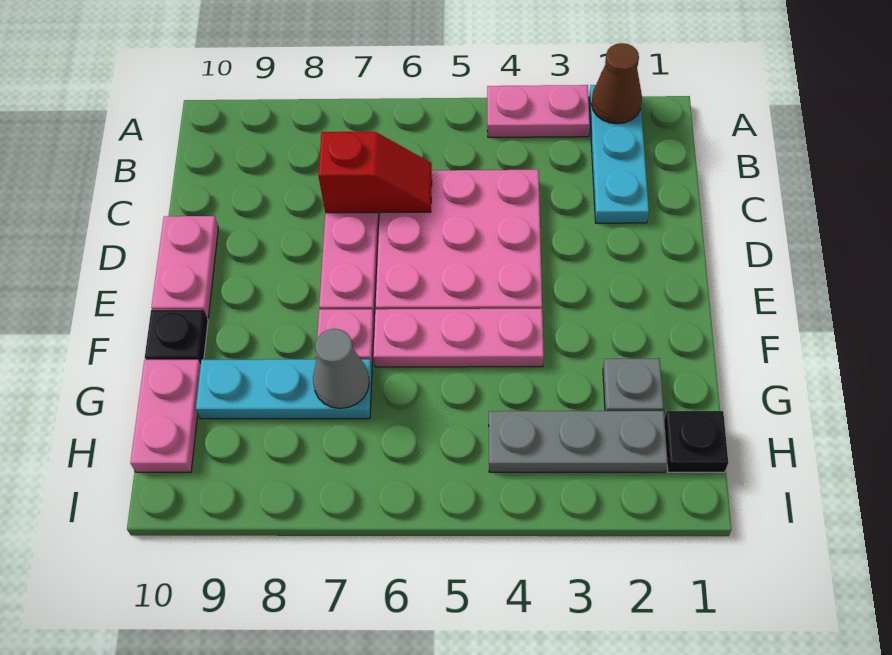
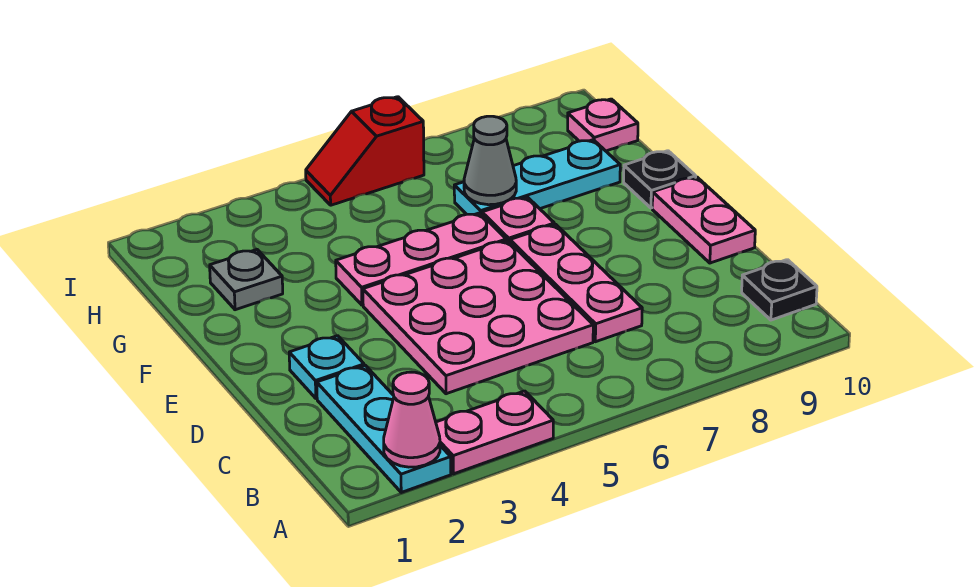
brown 1x1 cone [591,43,642,124] -> pink 1x1 cone [384,372,440,467]
red 1x2 slope [318,132,432,213] -> red 1x2 slope moved to [306,97,424,205]
none -> cyan 1x1 plate [289,336,364,399]
pink 1x2 plate [130,360,201,472] -> pink 1x1 plate [568,99,638,151]
black 1x1 plate [664,411,728,472] -> black 1x1 plate moved to [742,260,817,320]
grey 1x3 plate [489,411,668,472] -> none

